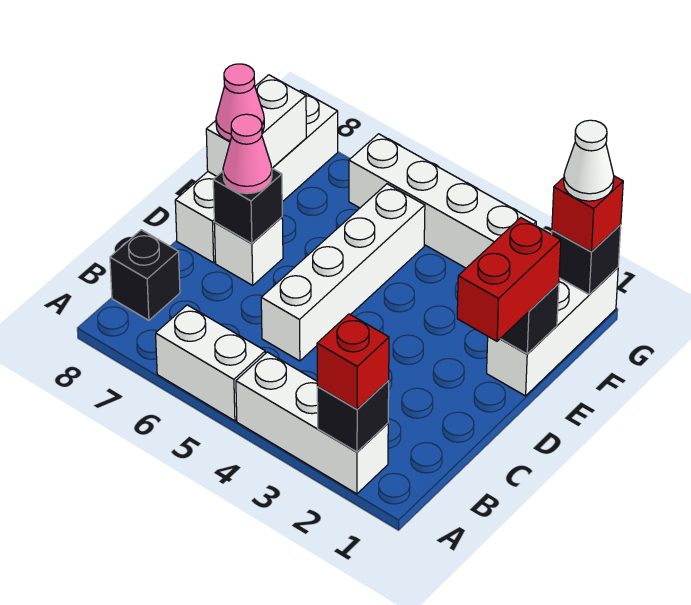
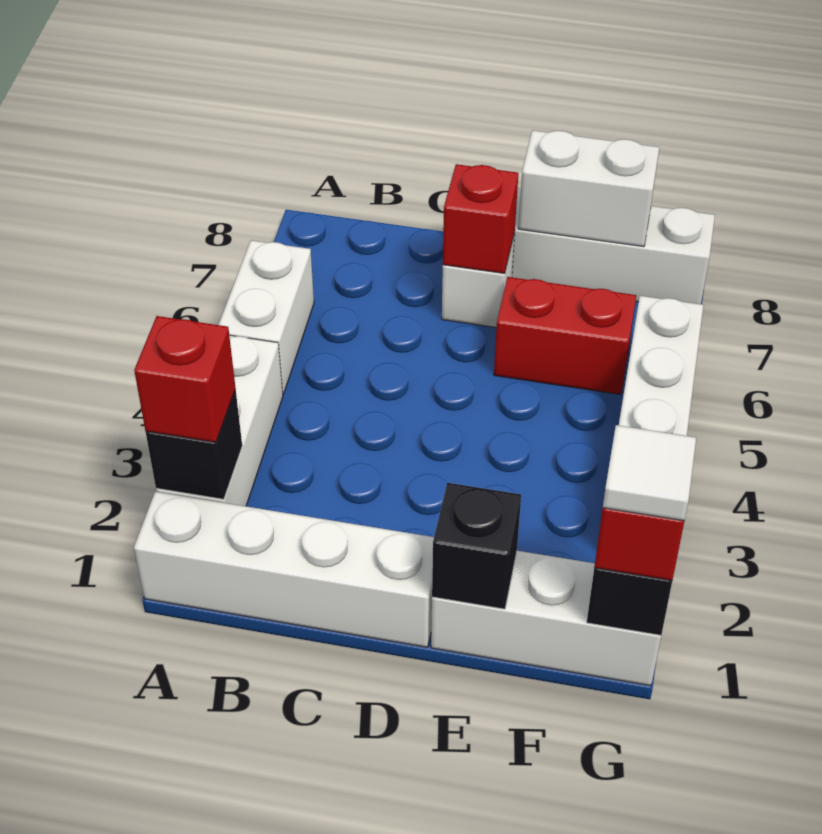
black 1x1 brick [110,230,180,320] -> none
white 1x4 brick [261,184,425,361] -> white 1x4 brick moved to [134,492,434,647]
red 1x2 brick [457,218,561,341] -> red 1x2 brick moved to [494,277,636,394]
black 1x1 brick [213,168,282,244] -> red 1x1 brick [443,164,518,273]
pink 1x1 cone [223,114,272,194] -> none
pink 1x1 cone [216,64,264,141] -> none
white 1x1 cone [564,120,614,201] -> white 1x1 tile [603,425,696,521]

